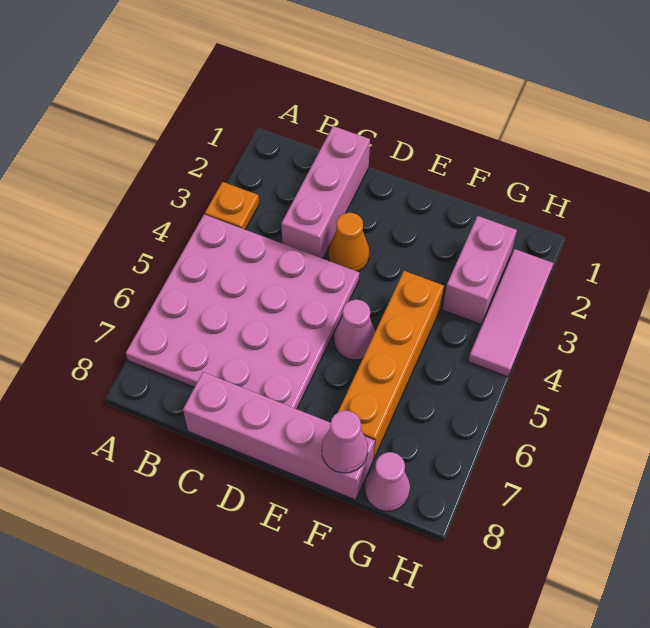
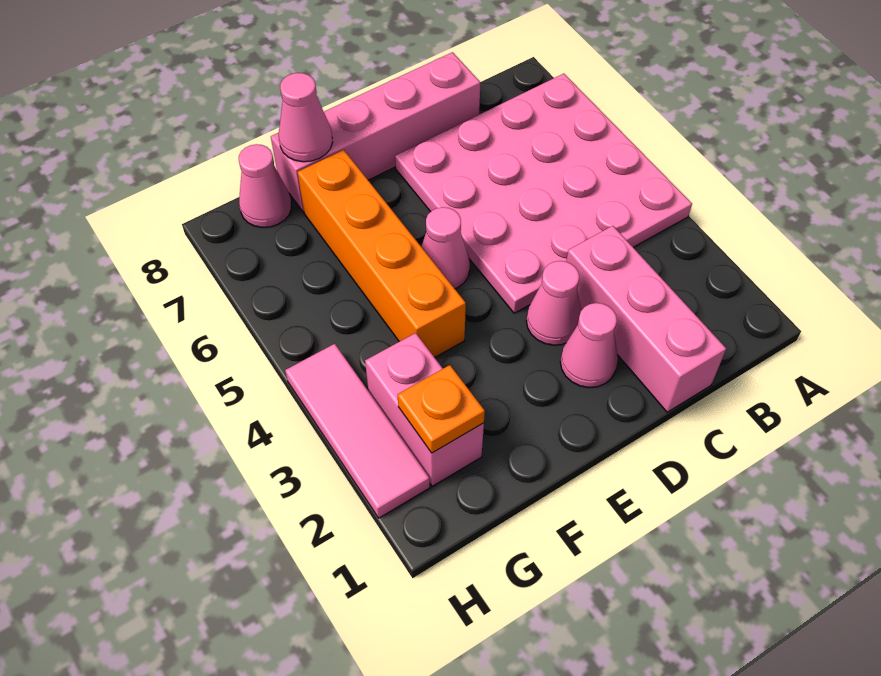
orange 1x1 plate [205,182,259,229] -> orange 1x1 plate moved to [398,365,485,453]
none -> pink 1x1 cone [560,303,618,388]
orange 1x1 cone [329,213,369,272] -> pink 1x1 cone [526,261,581,345]

